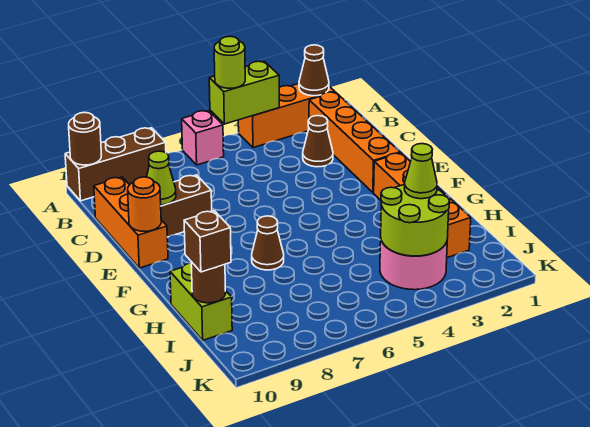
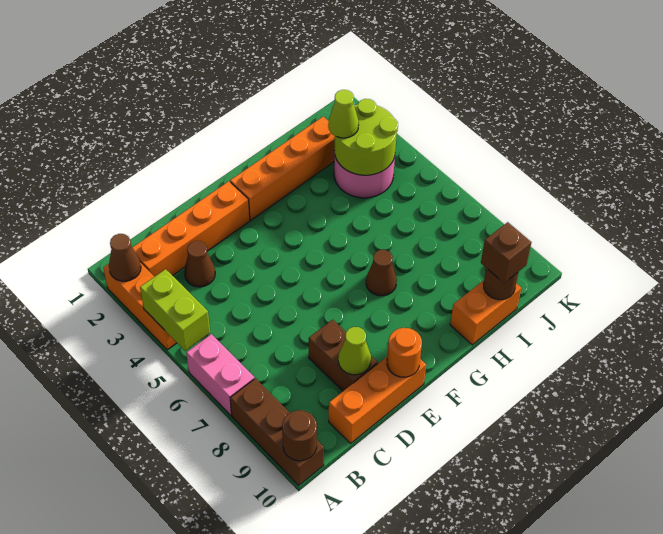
lime 1x1 round brick [214,36,245,88] -> none
pink 1x1 brick [182,111,224,165] -> pink 1x2 brick [186,334,255,416]
lime 1x2 brick [170,263,232,340] -> orange 1x2 brick [450,280,521,345]

